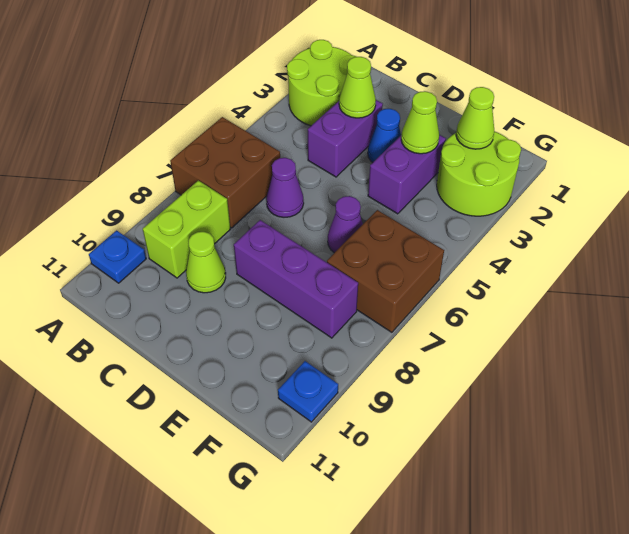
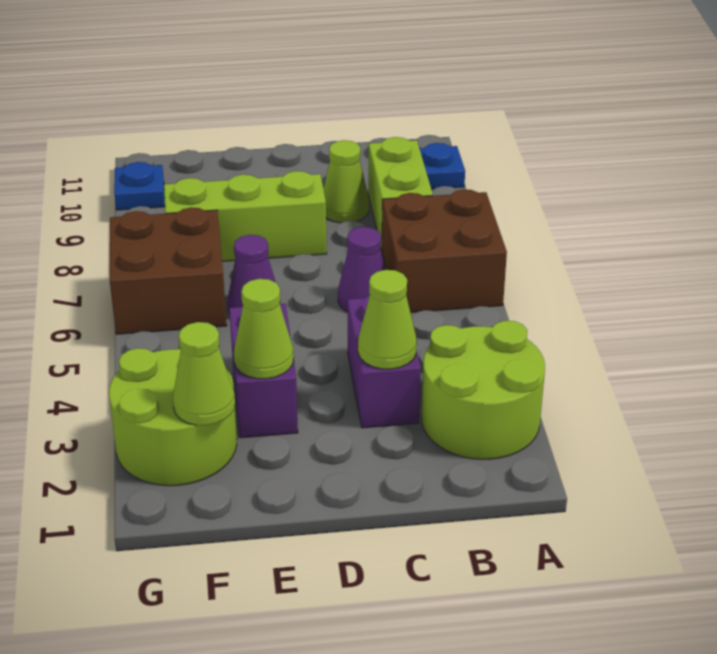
blue 1x1 cone [368,109,401,163] -> none
purple 1x3 brick [234,220,358,338] -> lime 1x3 brick [164,171,327,261]

